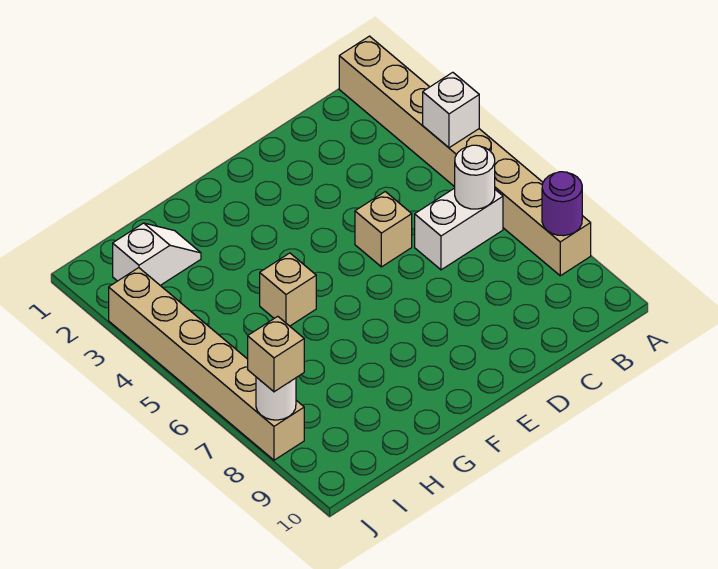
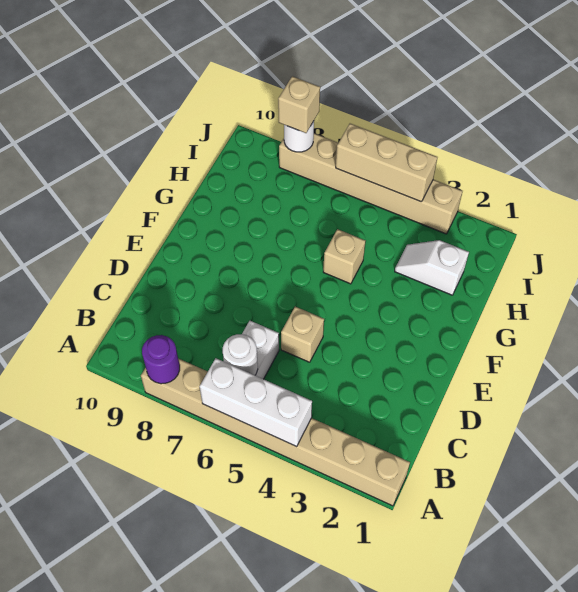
white 1x1 brick [423,72,479,148] -> white 1x3 brick [200,358,312,447]
white 1x2 slope [113,223,201,285] -> white 1x2 slope turned to [395,240,469,295]
none -> tan 1x3 brick [336,124,437,202]

